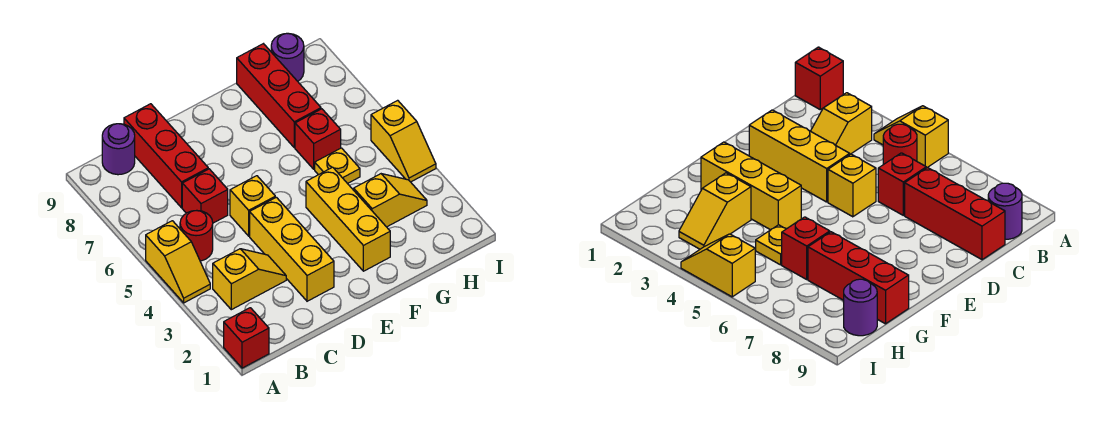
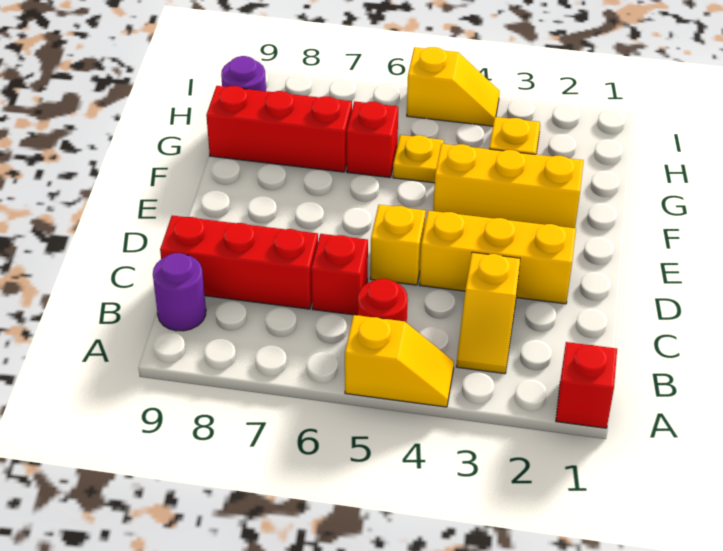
yellow 1x2 slope [213,249,286,310] -> yellow 1x2 slope turned to [456,252,520,374]

